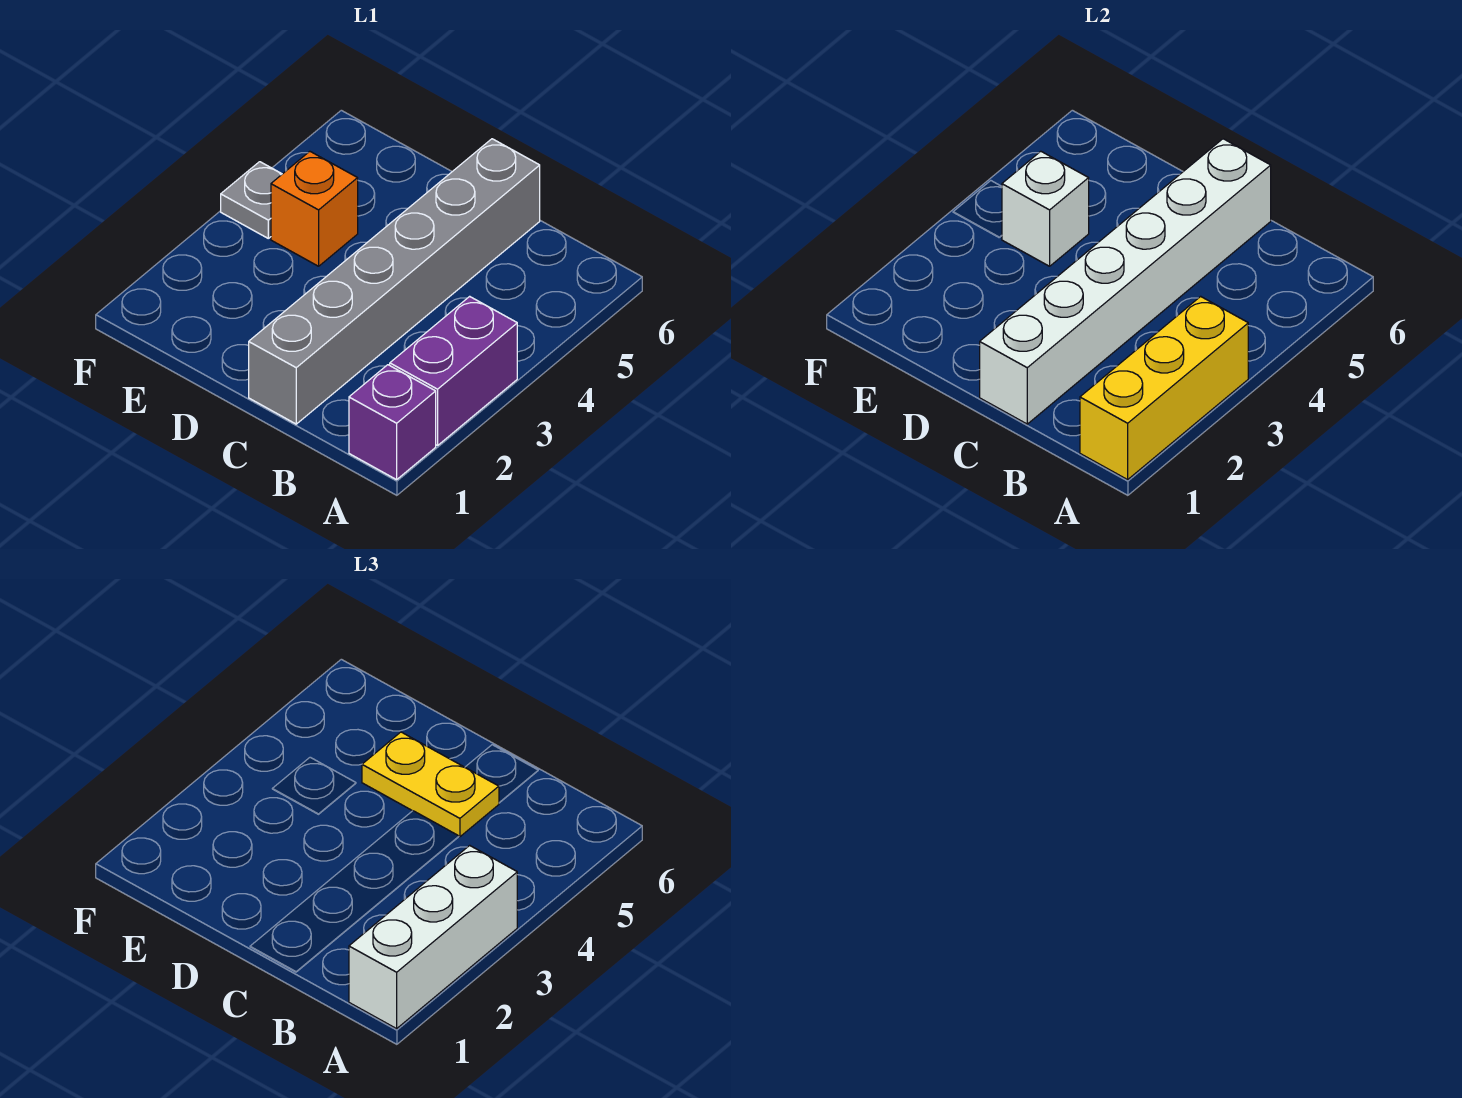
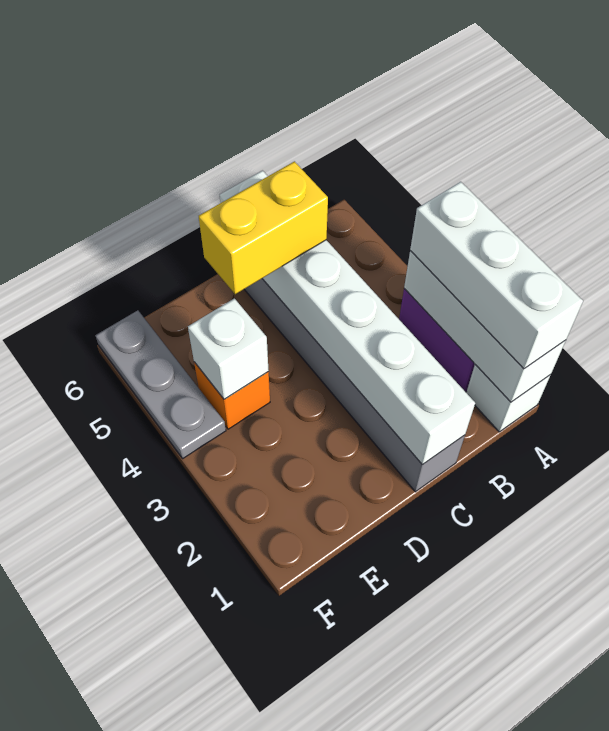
purple 1x1 brick [349,365,436,480] -> white 1x1 brick [466,365,550,432]
yellow 1x3 brick [1080,296,1248,480] -> white 1x3 brick [404,251,566,402]
yellow 1x2 plate [362,732,499,837] -> yellow 1x2 brick [199,161,328,294]
grey 1x1 plate [221,162,282,238] -> grey 1x3 plate [95,310,226,459]

